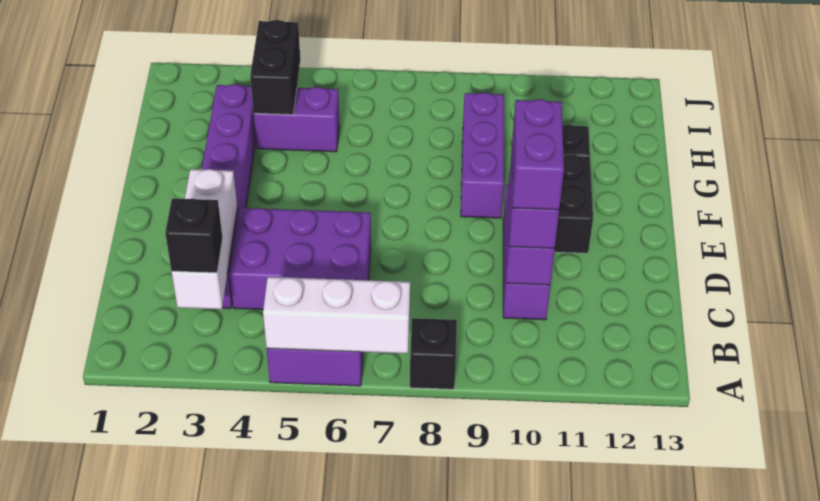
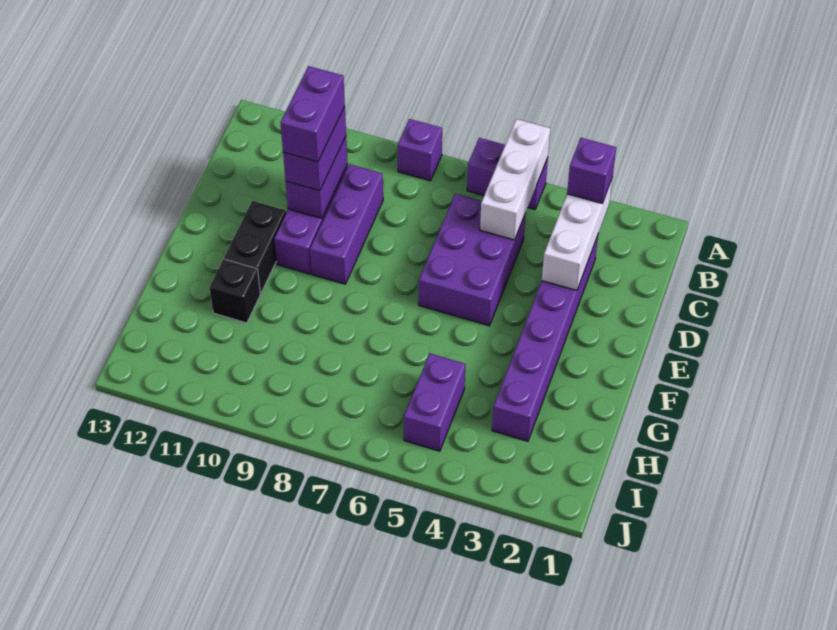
white 1x3 brick [263,277,410,354] -> white 1x3 brick turned to [480,119,550,240]
black 1x1 brick [410,318,457,389] -> purple 1x1 brick [398,119,442,181]
black 1x1 brick [165,199,223,273] -> purple 1x1 brick [567,138,616,203]
purple 2x3 brick [230,208,371,310] -> purple 2x3 brick turned to [419,194,526,326]
purple 1x3 brick [461,92,504,218] -> purple 1x3 brick moved to [310,164,383,284]
purple 1x2 brick [254,87,339,152] -> purple 1x2 brick turned to [404,354,465,451]
black 1x2 brick [250,20,300,115] -> none

